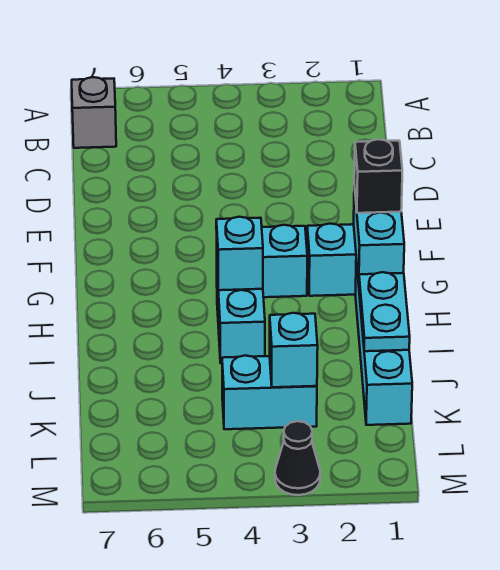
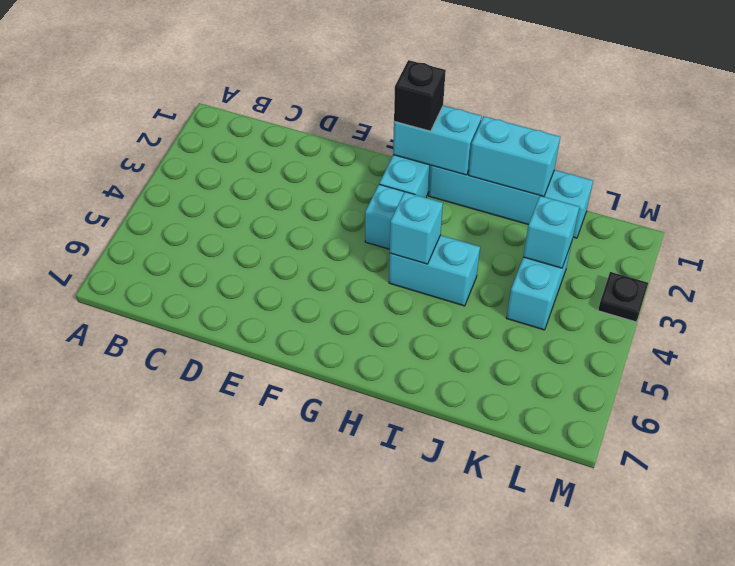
grey 1x1 brick [72,77,116,148] -> none
cyan 1x2 plate [359,272,410,351] -> cyan 1x2 brick [469,116,560,196]
black 1x1 cone [275,421,320,495] -> black 1x1 plate [598,272,648,322]

